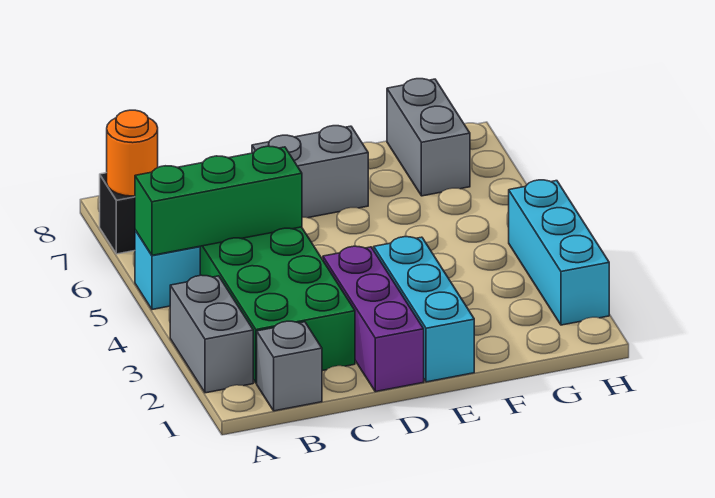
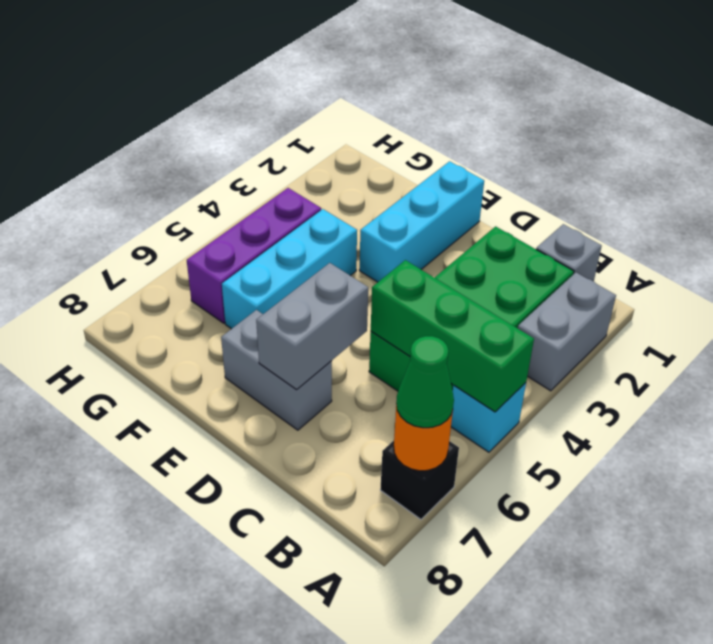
none -> green 1x1 cone [396,336,454,428]
purple 1x3 brick [323,246,424,392] -> purple 1x3 brick moved to [187,188,321,323]
grey 1x2 brick [387,79,470,196] -> grey 1x2 brick moved to [256,263,368,390]
cyan 1x3 brick [509,180,609,325] -> cyan 1x3 brick moved to [222,209,357,329]

